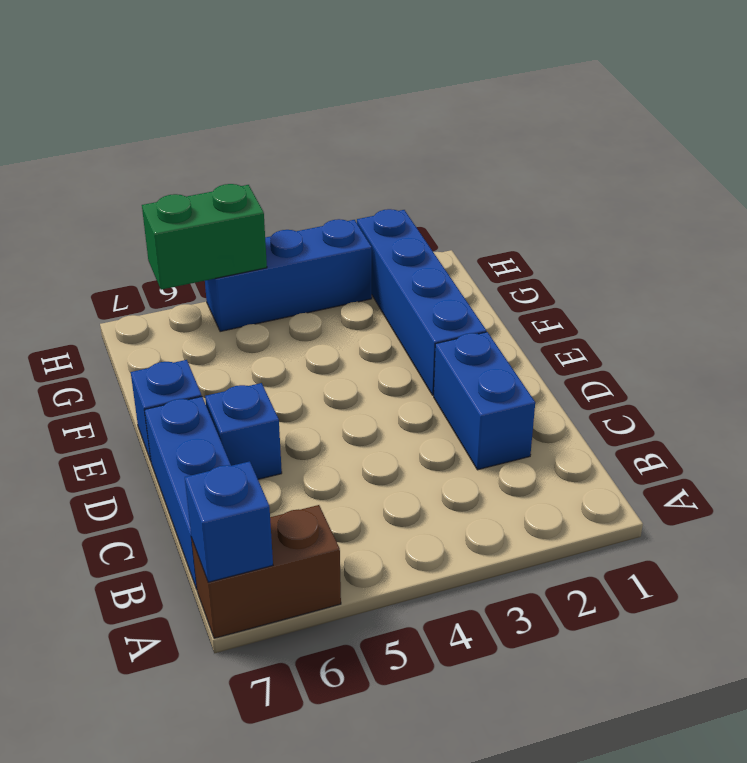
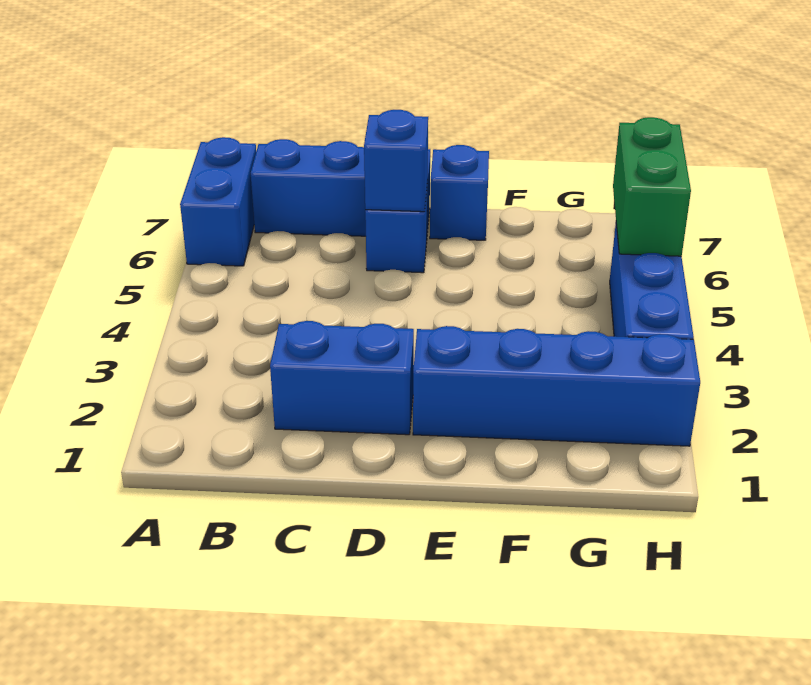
brown 1x2 brick [191,505,341,638] -> blue 1x2 brick [180,137,256,266]
blue 1x1 brick [185,461,273,582] -> blue 1x1 brick moved to [364,110,428,212]

